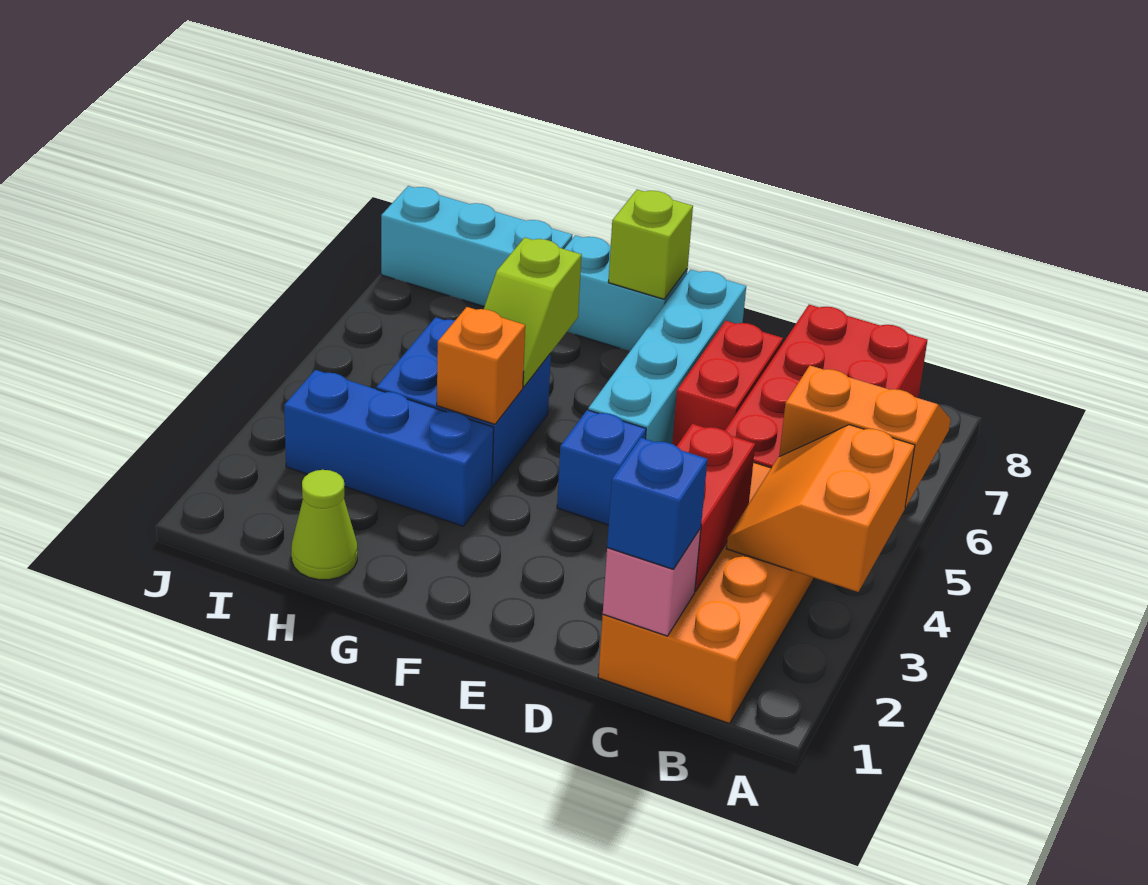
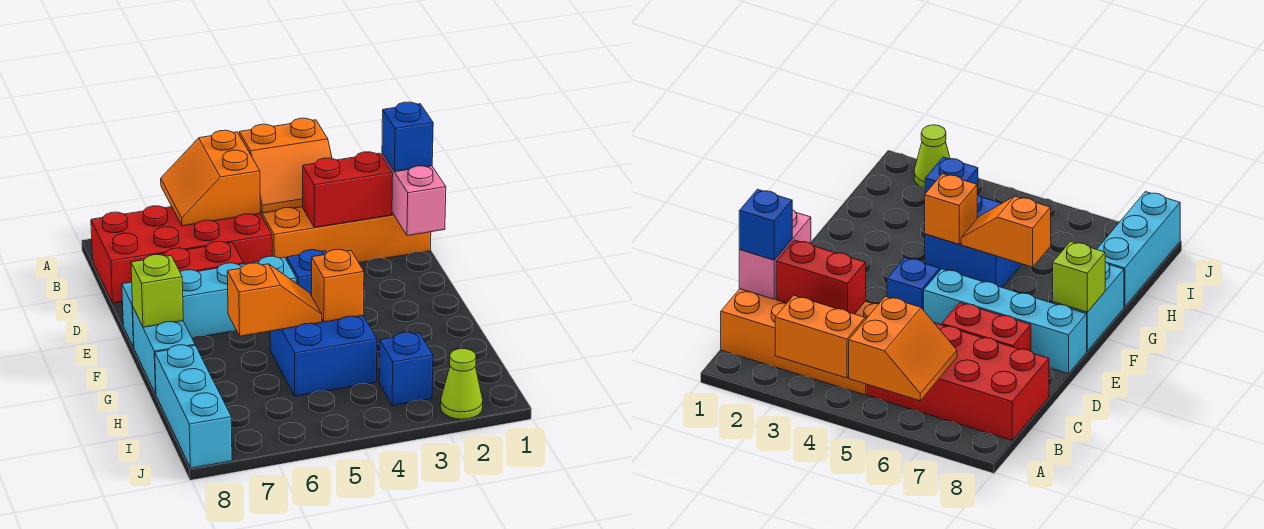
pink 1x1 brick [603,528,701,636] -> pink 1x2 brick [382,153,446,236]
blue 1x3 brick [284,370,494,526] -> blue 1x1 brick [379,332,433,406]
lime 1x2 slope [484,238,582,387] -> orange 1x2 slope [227,263,322,336]
lime 1x1 cone [291,470,357,580] -> lime 1x1 cone moved to [440,349,483,419]

